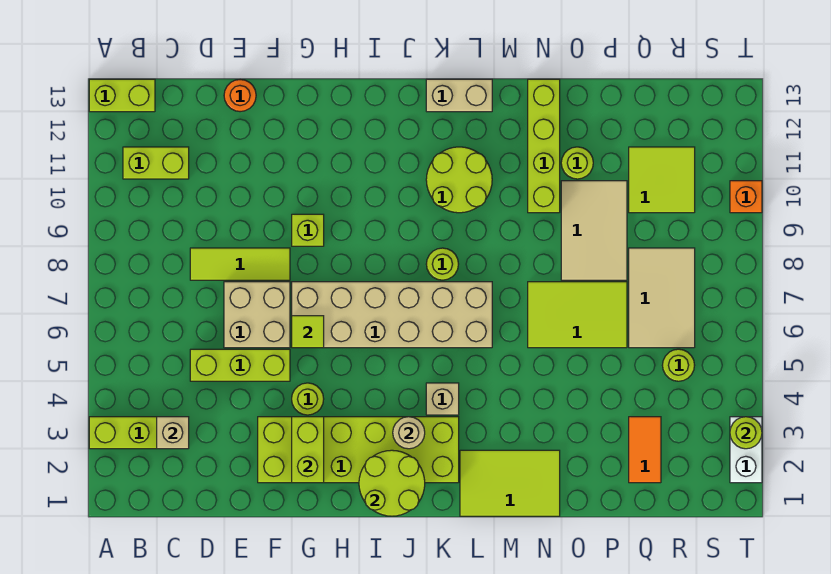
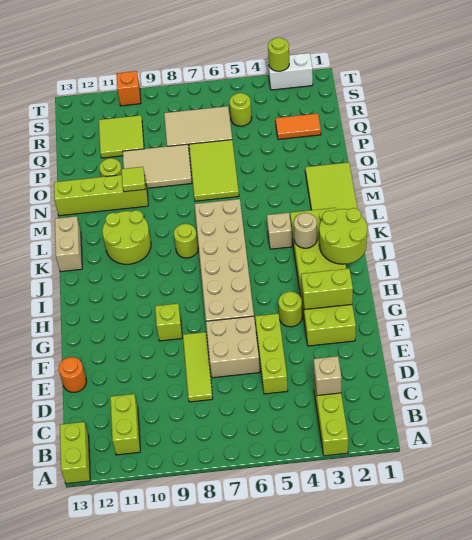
lime 1x1 tile [292,316,324,348] -> lime 1x1 tile moved to [121,167,145,192]

